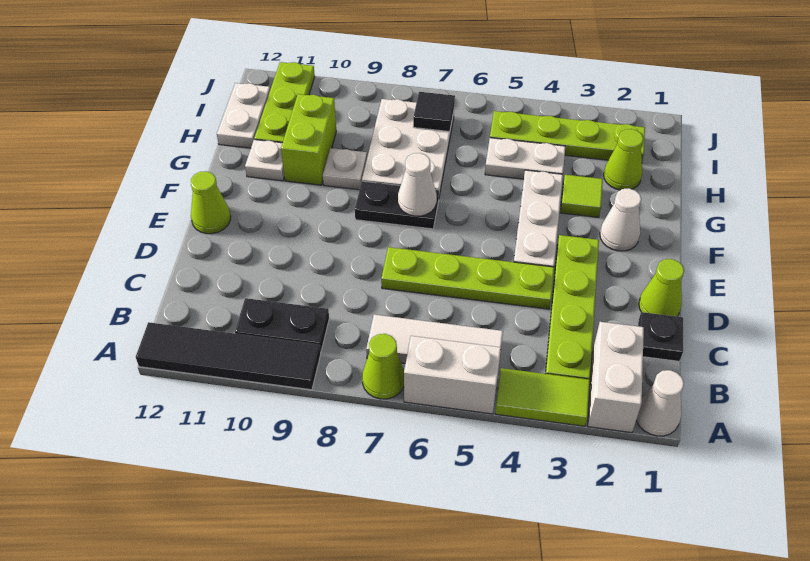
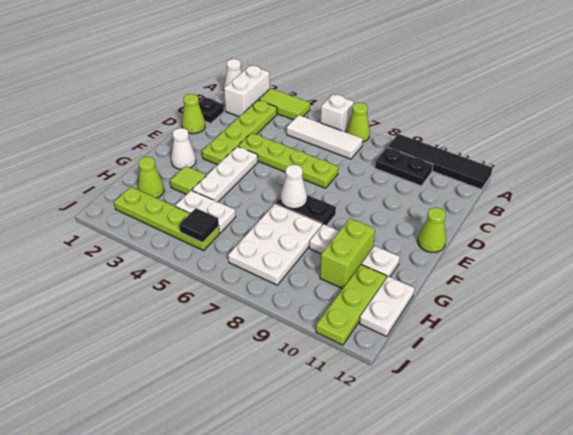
white 1x2 brick [404,336,501,414] -> white 1x1 brick [320,94,354,132]
black 1x1 tile [413,92,455,132] -> black 1x1 tile moved to [179,208,219,243]

